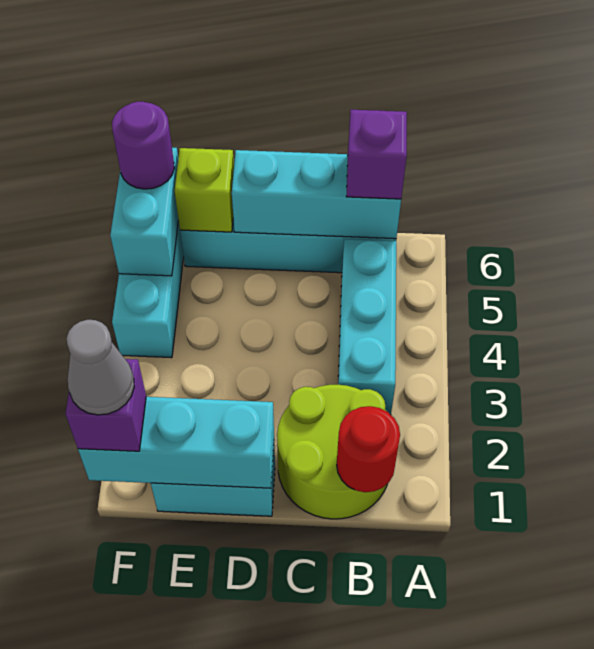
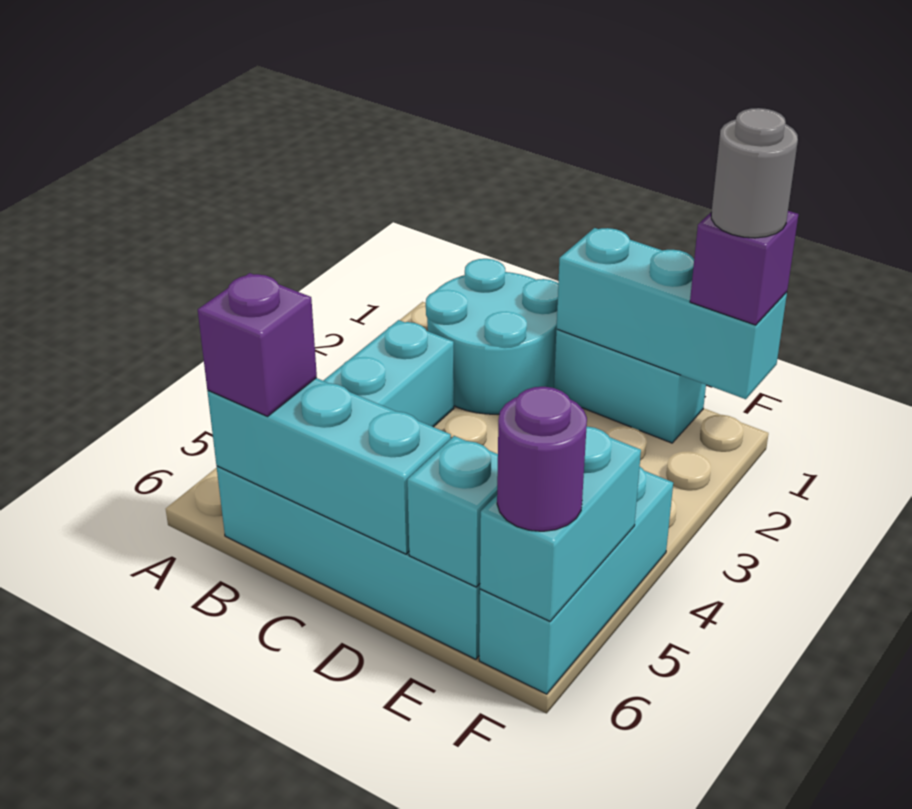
lime 2x2 round brick [277,385,387,519] -> cyan 2x2 round brick [426,259,558,414]
red 1x1 round brick [337,406,400,492] -> none
lime 1x1 brick [175,148,234,232] -> cyan 1x1 brick [407,436,498,587]
grey 1x1 cone [67,320,134,415] -> grey 1x1 round brick [711,108,798,238]

